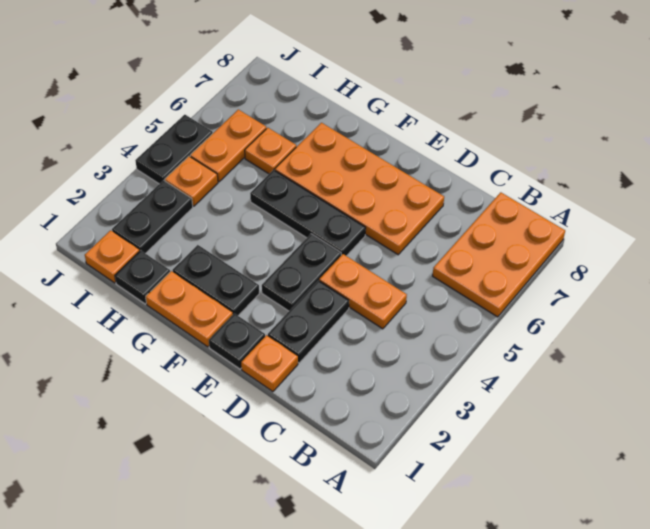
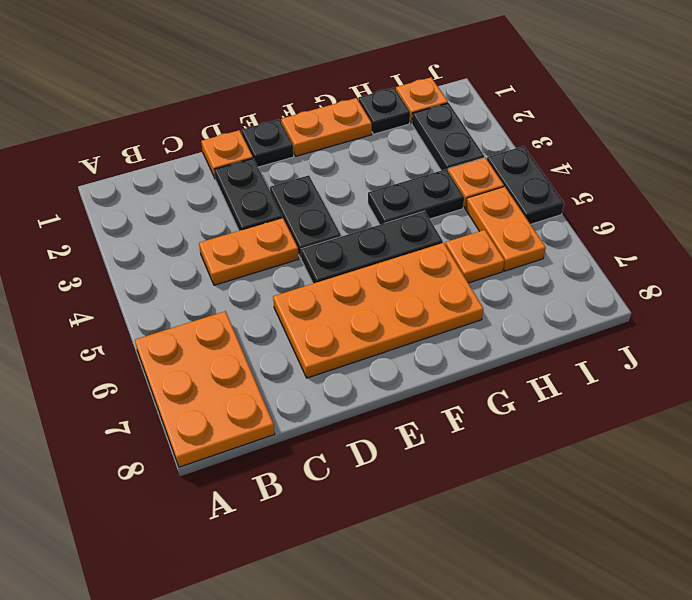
black 1x2 plate [173,245,259,316] -> black 1x2 plate moved to [368,169,464,225]

